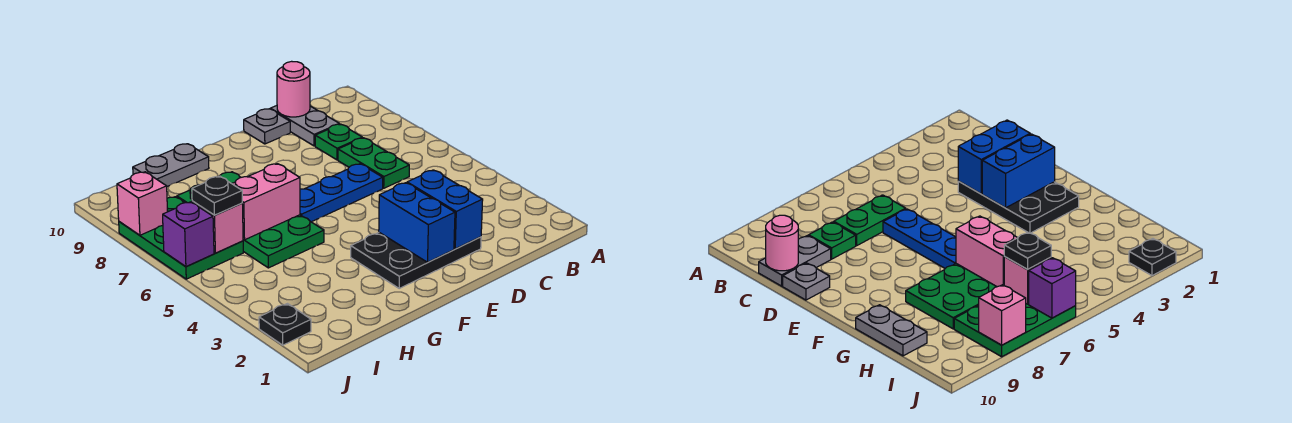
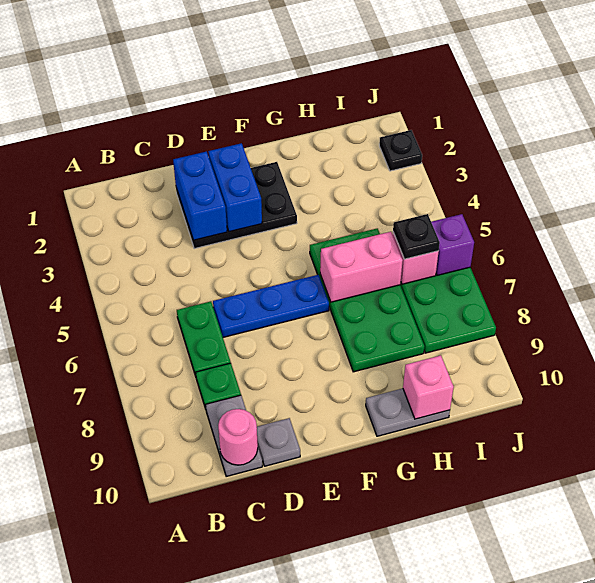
pink 1x1 brick [117,172,168,235] -> pink 1x1 brick moved to [403,355,454,419]

